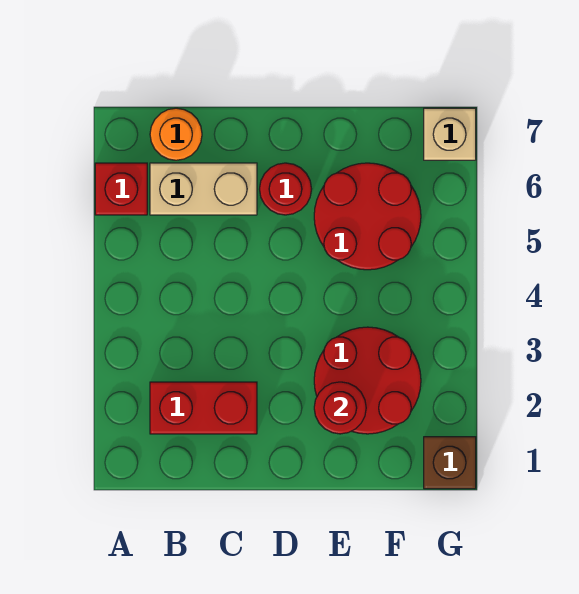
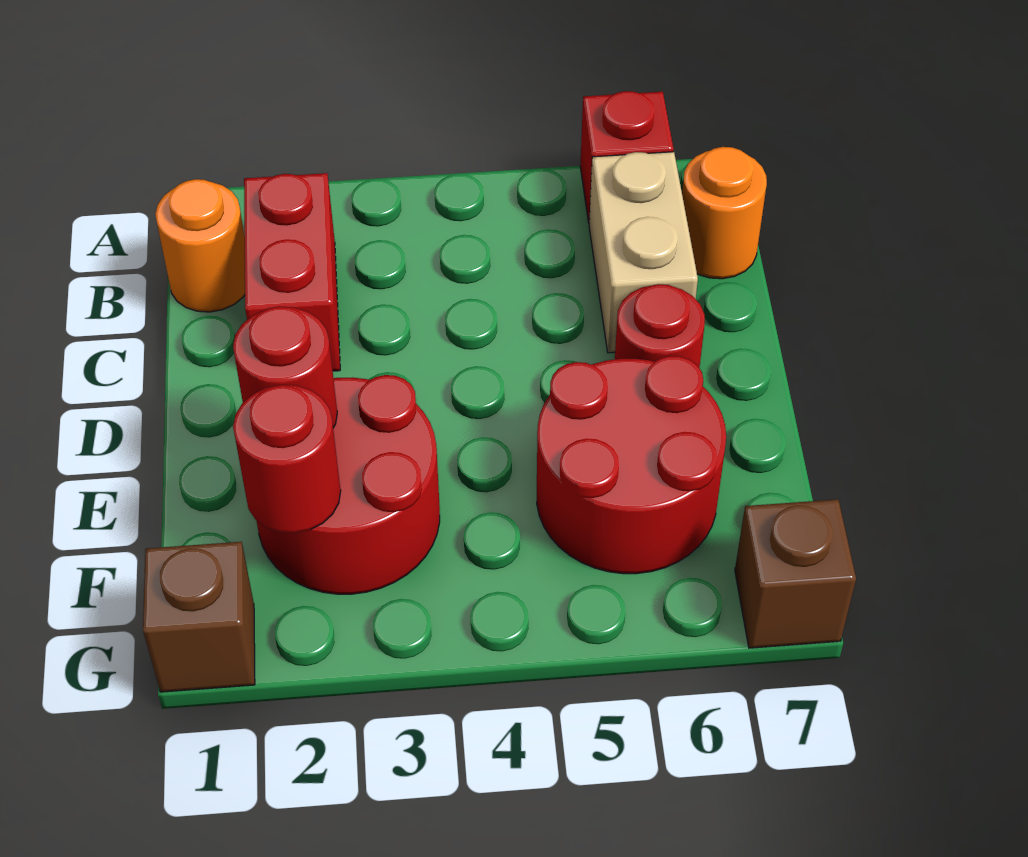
none -> orange 1x1 round brick [155,179,245,312]
none -> red 1x1 round brick [233,385,341,533]
tan 1x1 brick [424,108,476,160] -> brown 1x1 brick [735,499,856,648]

